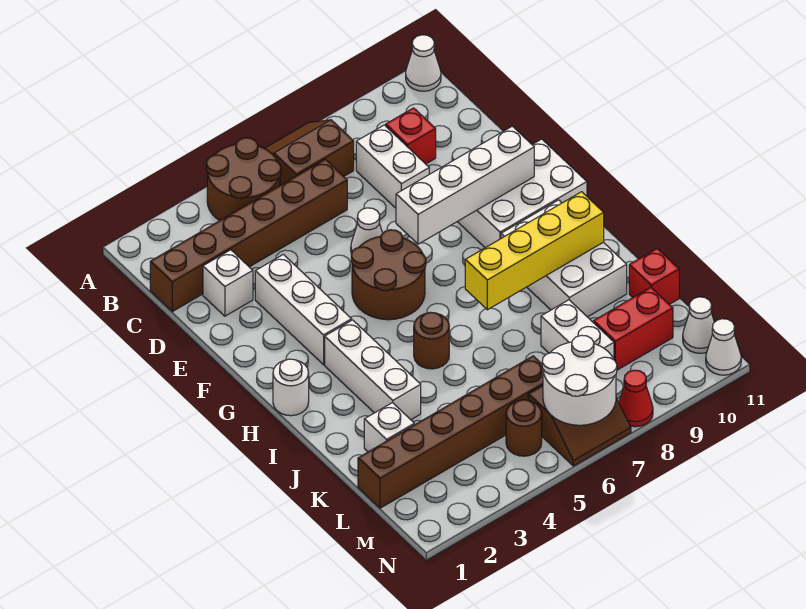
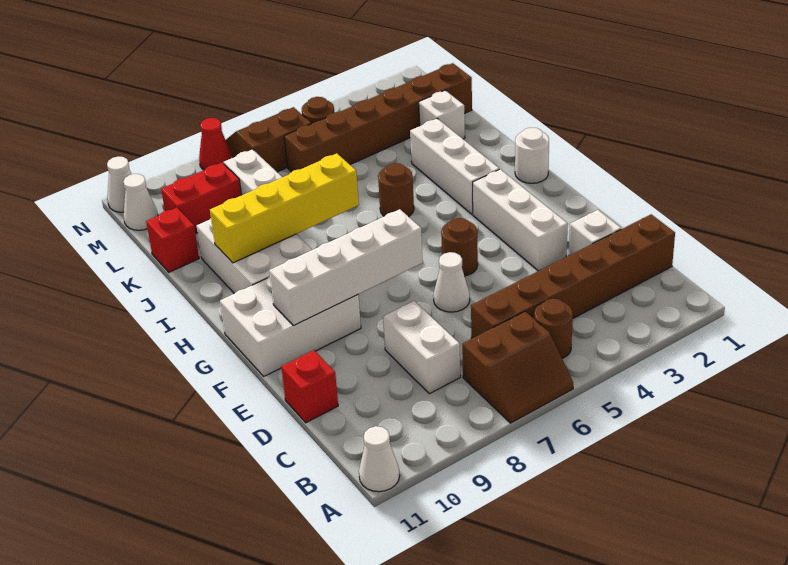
brown 2x2 round brick [206,138,281,221] -> brown 1x1 round brick [534,299,573,358]
red 1x1 brick [386,108,436,164] -> red 1x1 brick moved to [281,350,338,423]
brown 2x2 round brick [351,230,426,320] -> brown 1x1 round brick [441,218,478,276]
white 2x2 round brick [542,335,617,425] -> none

